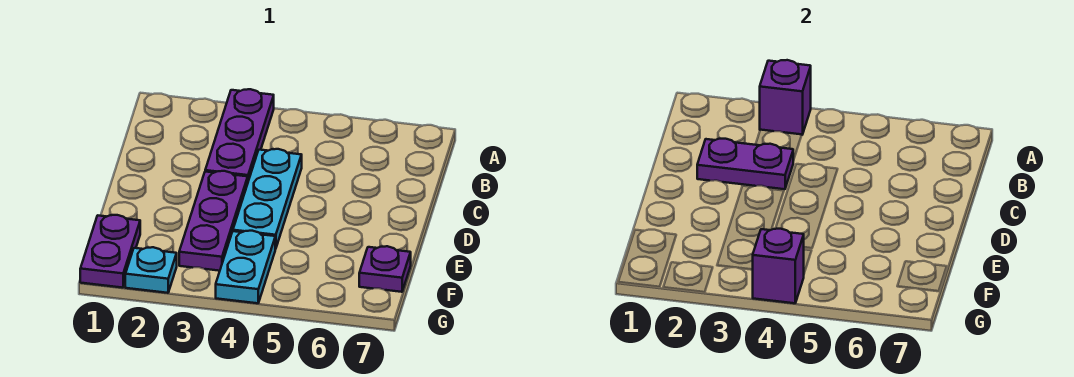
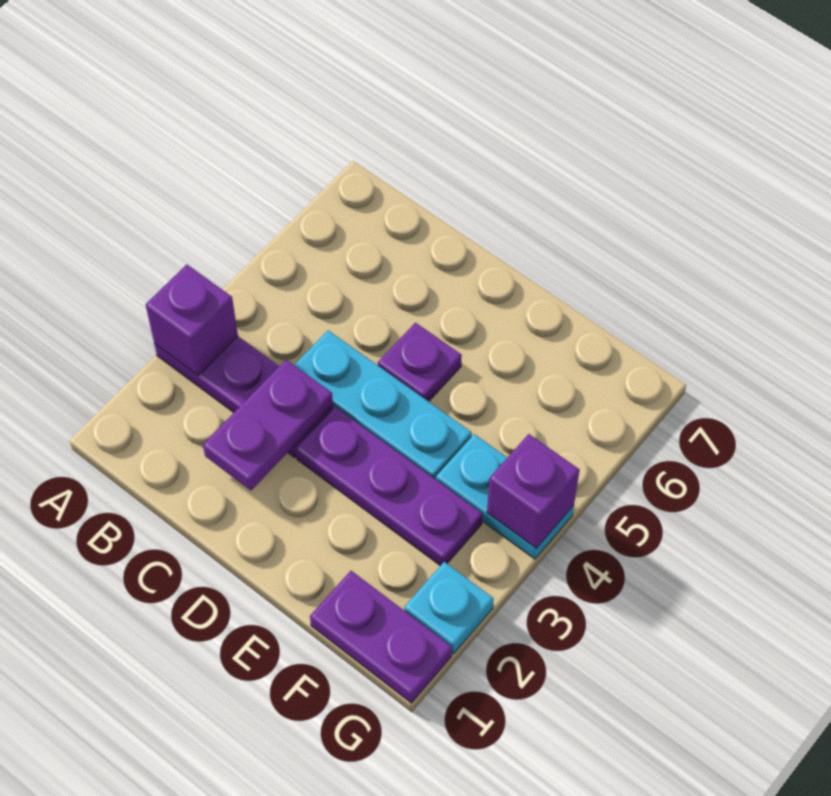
purple 1x1 plate [359,246,411,292] -> purple 1x1 plate moved to [378,323,462,402]

